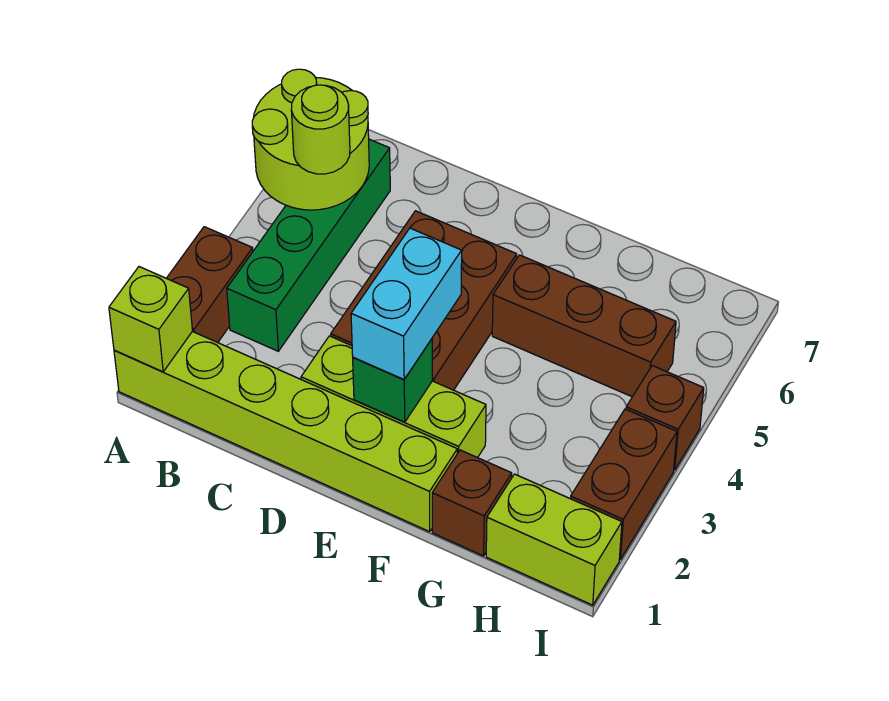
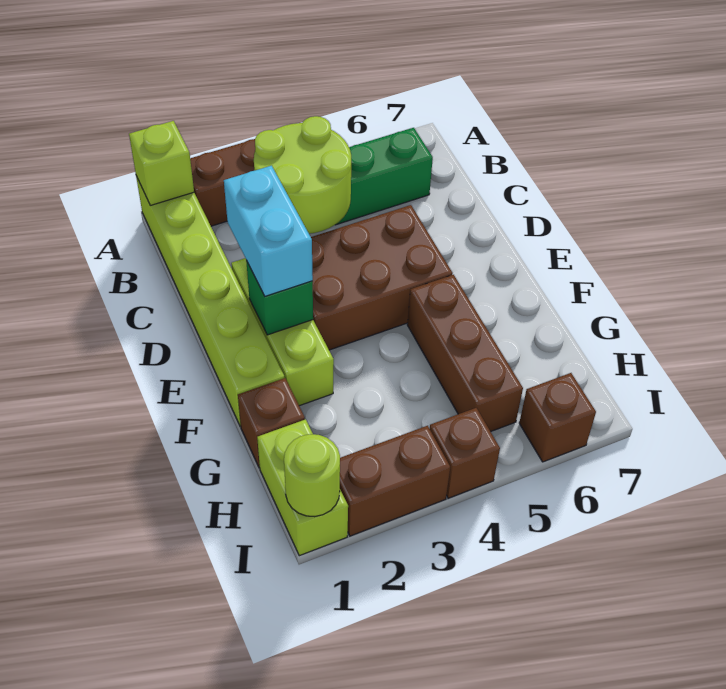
lime 2x2 round brick [252,69,369,210] -> lime 2x2 round brick moved to [254,116,351,234]
lime 1x1 round brick [291,85,350,174] -> lime 1x1 round brick moved to [284,434,340,517]
cyan 1x2 brick [351,228,462,379] -> cyan 1x2 brick turned to [224,166,313,296]
none -> brown 1x1 brick [519,373,596,462]

